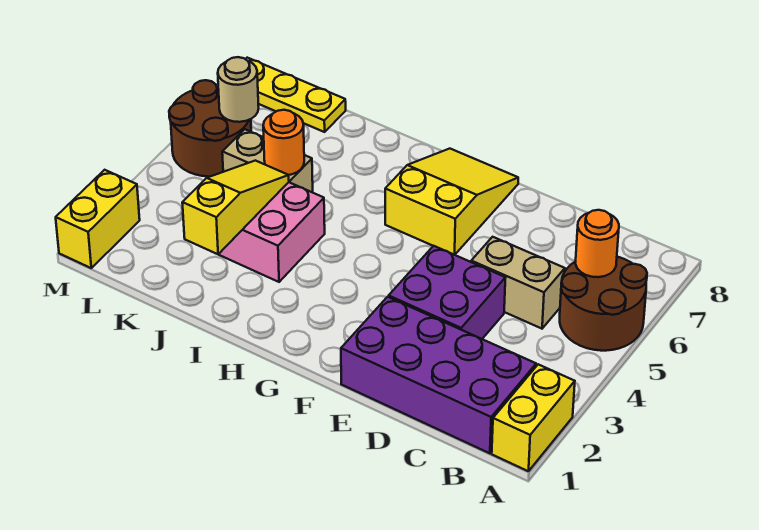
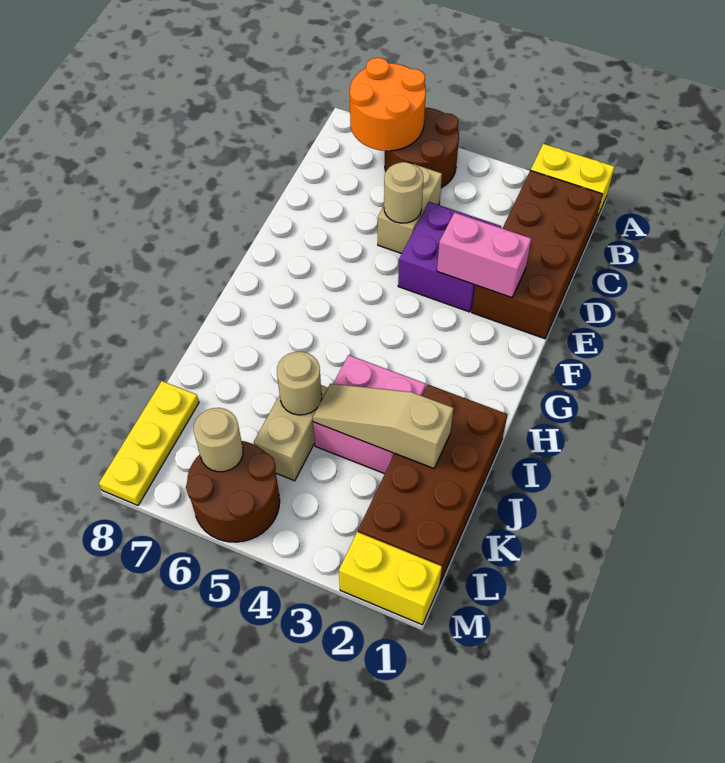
purple 2x4 brick [341,297,536,453] -> brown 2x4 brick [472,170,603,339]
orange 1x1 round brick [575,210,619,277] -> orange 2x2 round brick [350,58,426,151]
none -> tan 1x1 round brick [384,162,423,223]
none -> pink 1x2 brick [437,212,531,298]
yellow 2x3 slope [385,149,518,255] -> none
none -> brown 2x4 brick [358,385,508,585]
yellow 1x3 slope [182,161,289,254] -> tan 1x3 slope [313,384,453,468]
orange 1x1 round brick [263,110,304,175] -> tan 1x1 round brick [277,352,322,415]

